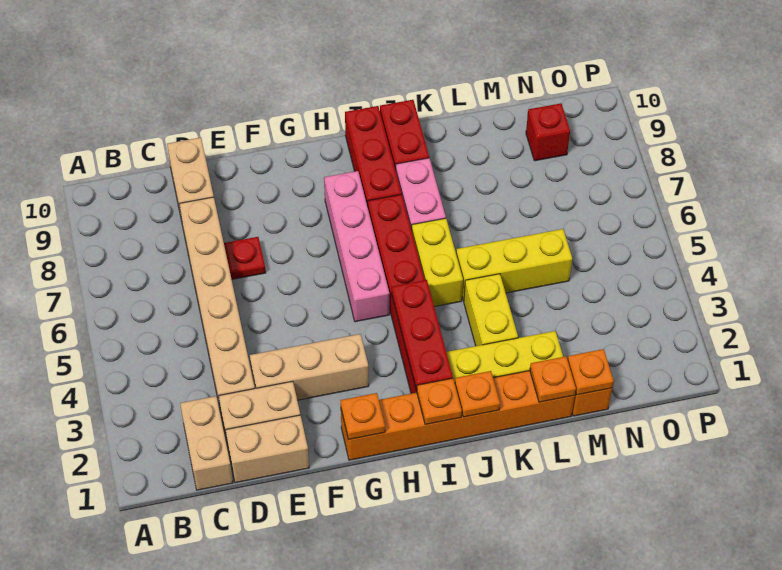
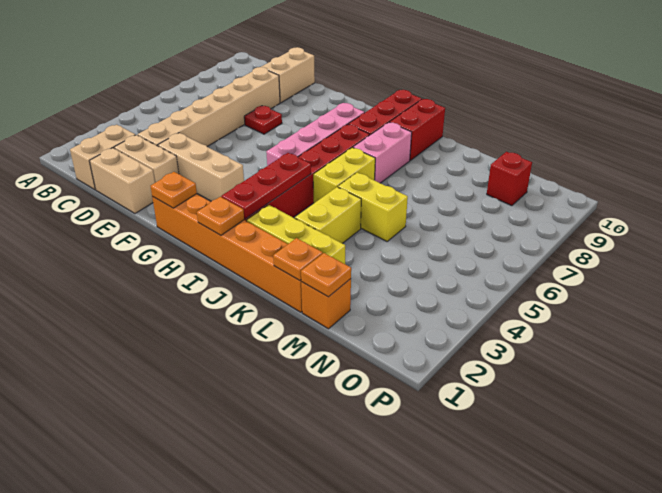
orange 1x1 plate [455,371,500,417] -> none
yellow 1x3 brick [456,229,572,301] -> yellow 1x2 brick [338,172,408,241]

